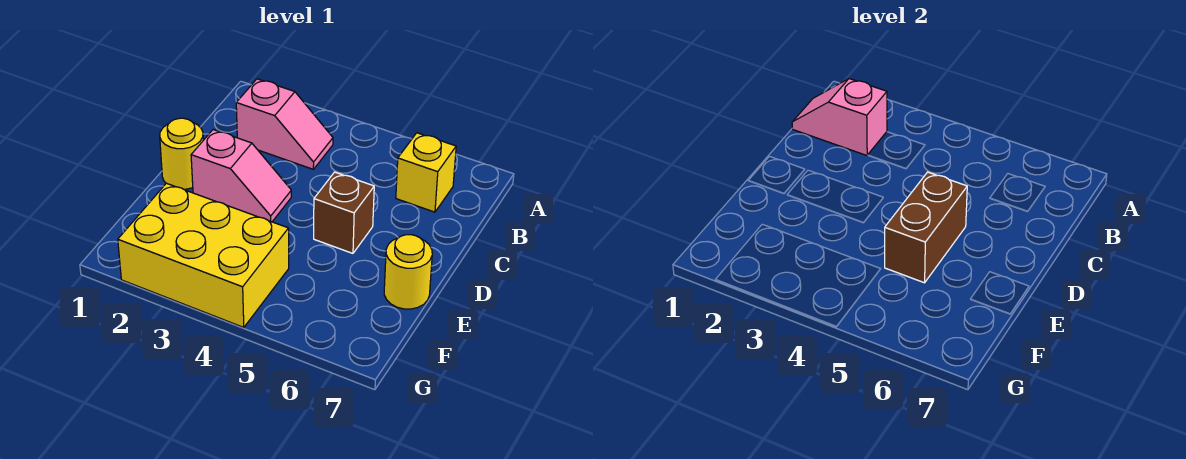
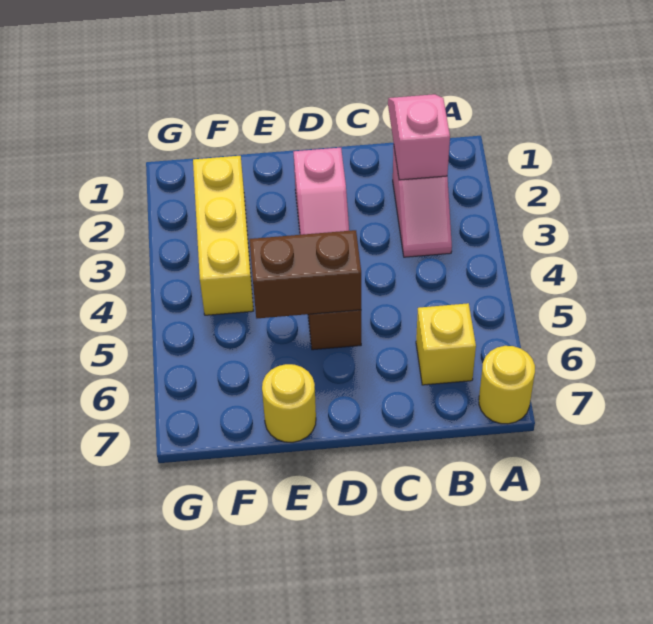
yellow 1x1 round brick [160,118,203,189] -> yellow 1x1 round brick moved to [479,346,535,424]
yellow 2x3 brick [118,183,289,327] -> yellow 1x3 brick [193,156,253,315]

